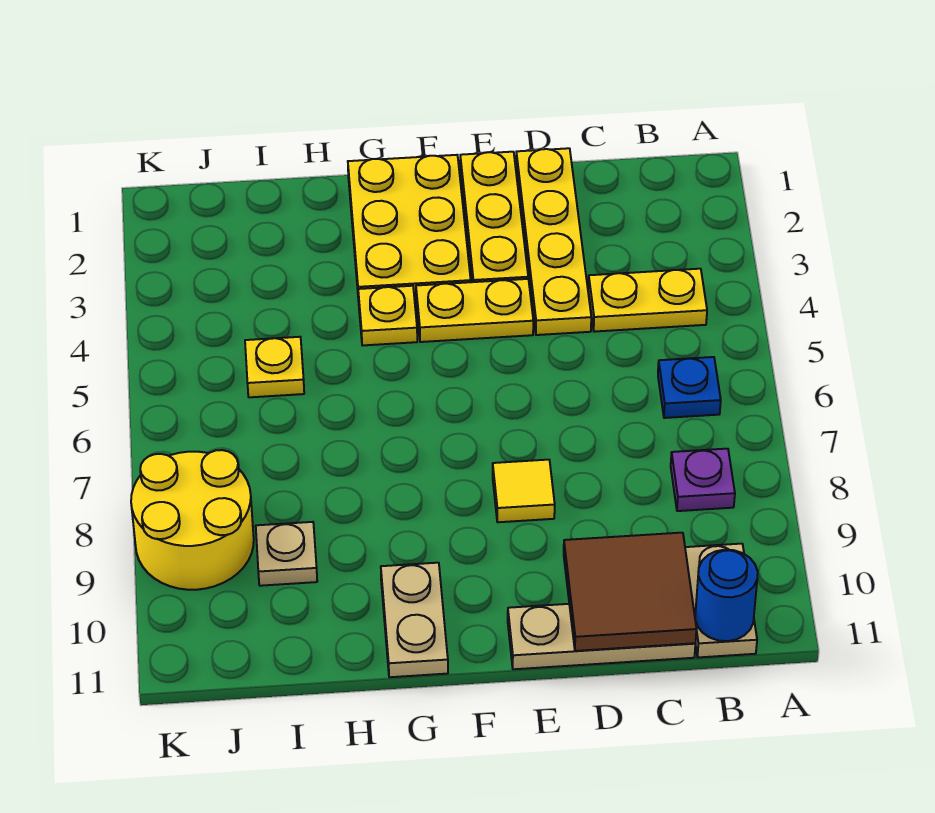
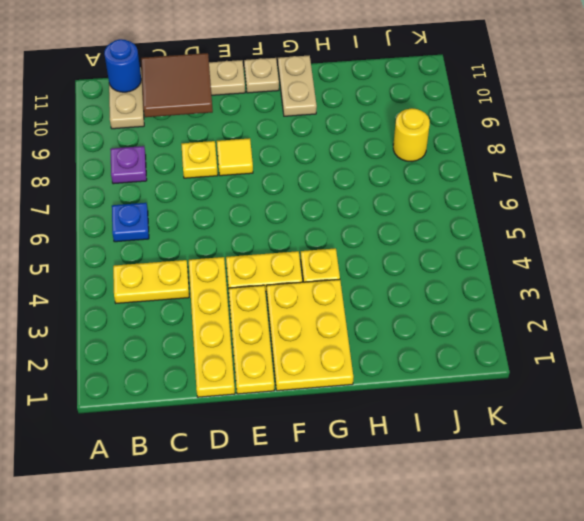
yellow 1x1 plate [245,337,304,397] -> yellow 1x1 plate moved to [181,141,218,178]
tan 1x1 plate [256,522,317,586] -> tan 1x1 plate moved to [244,58,279,93]
yellow 2x2 round brick [131,450,254,590] -> yellow 1x1 round brick [393,108,430,161]

